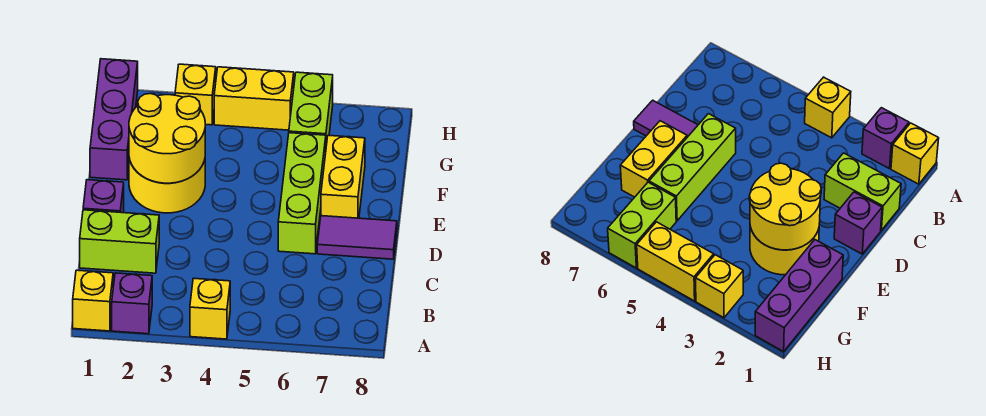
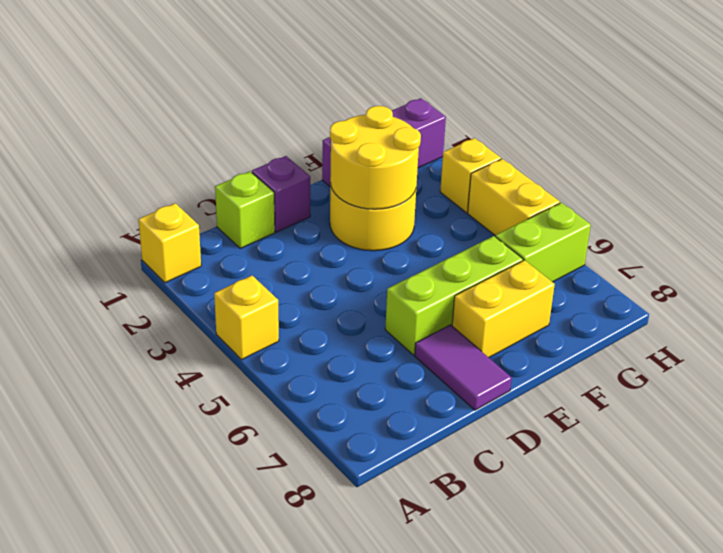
purple 1x1 brick [112,273,152,334] -> none
lime 1x2 brick [80,210,159,273] -> lime 1x1 brick [215,171,275,248]

